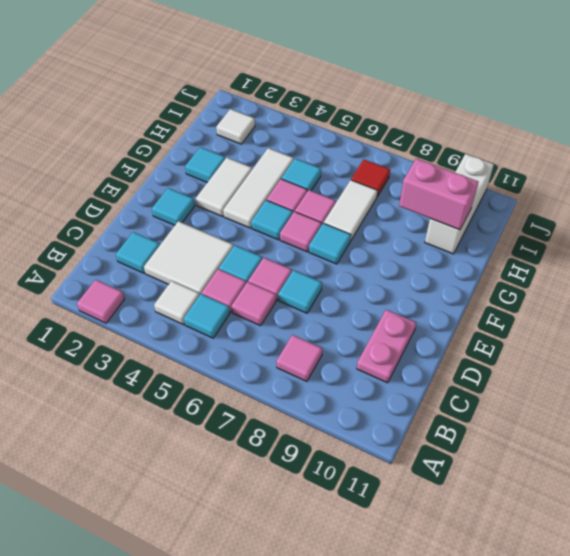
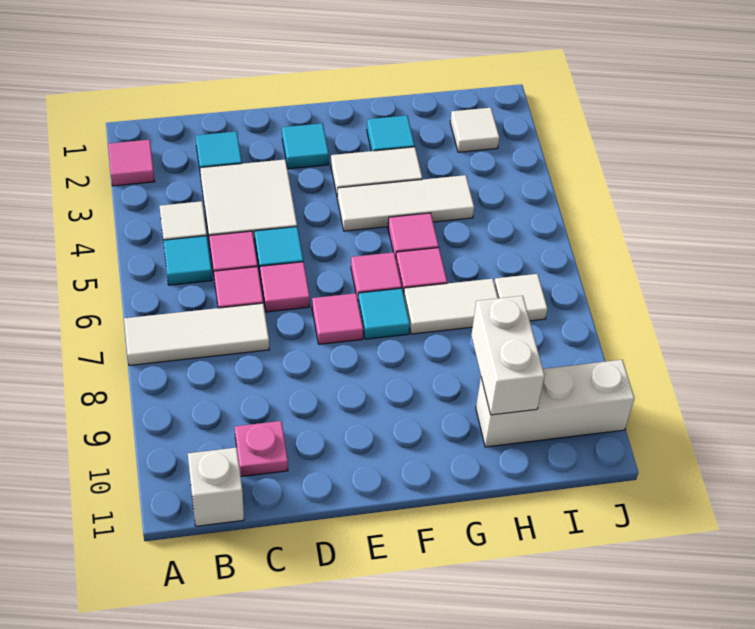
none -> white 1x3 tile [124,303,269,366]
pink 1x1 tile [276,335,323,381] -> pink 1x1 tile moved to [312,293,363,344]
none -> white 1x1 brick [188,448,244,526]
pink 1x2 plate [357,310,416,383] -> pink 1x1 plate [235,421,288,477]
cyan 1x1 tile [278,270,322,313] -> none
cyan 1x1 tile [251,200,293,240] -> none
cyan 1x1 tile [281,158,321,191] -> none
pink 1x2 brick [399,158,478,230] -> white 1x2 brick [471,296,545,415]
red 1x1 tile [351,160,390,197] -> white 1x1 tile [494,274,548,321]

